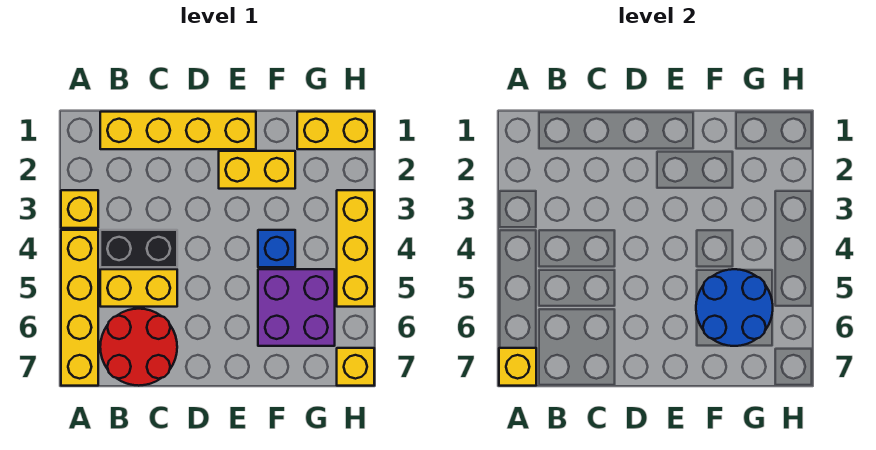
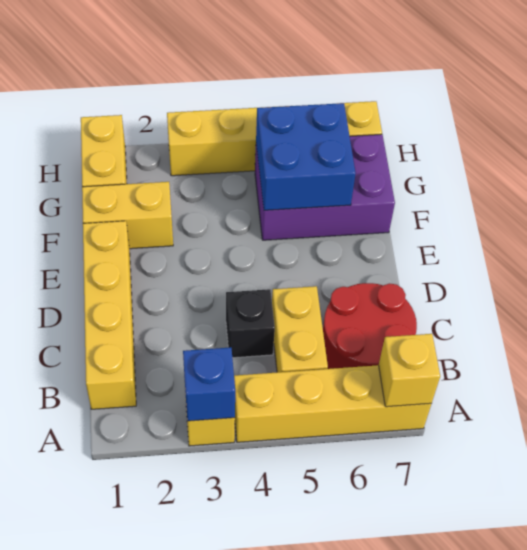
black 1x2 brick [100,230,177,267] -> black 1x1 brick [226,289,275,358]
yellow 1x2 brick [219,151,295,189] -> yellow 1x2 brick turned to [82,182,173,249]
blue 1x1 brick [258,230,295,267] -> blue 1x1 brick moved to [183,347,235,421]
purple 2x2 brick [258,269,335,346] -> purple 2x3 brick [255,134,395,240]
blue 2x2 round brick [696,269,773,346] -> blue 2x2 brick [256,103,356,210]

